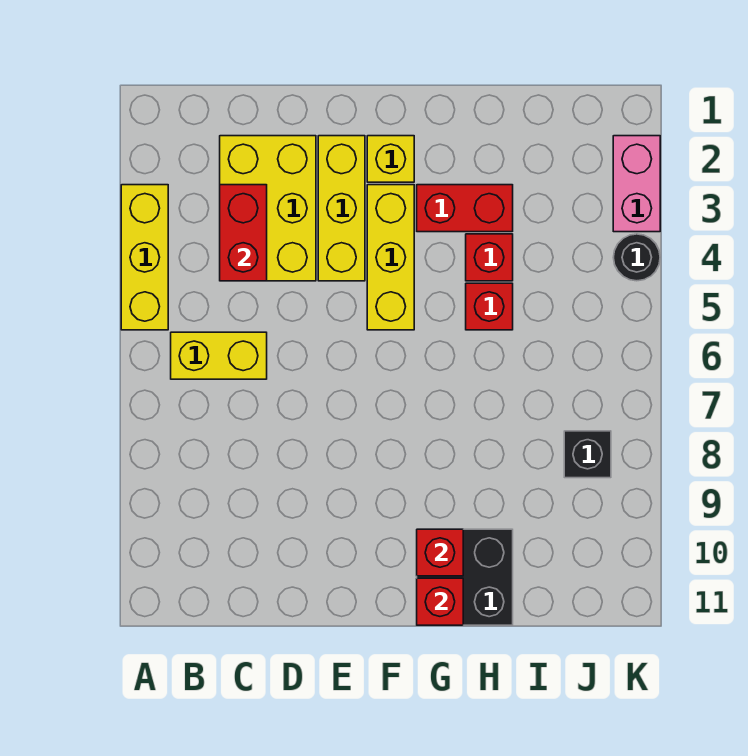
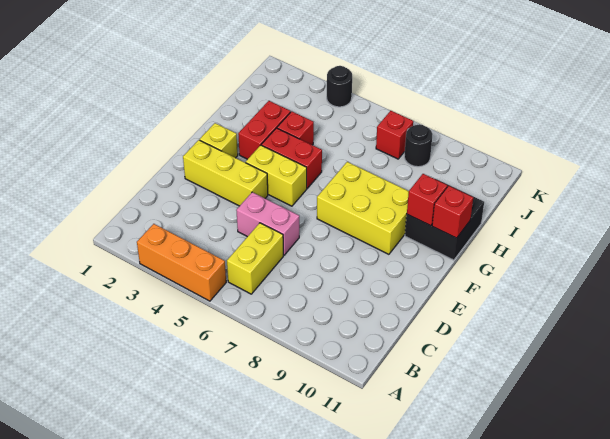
yellow 1x3 brick [121,185,168,330] -> orange 1x3 brick [137,224,226,301]
yellow 2x3 brick [220,136,316,281] -> yellow 2x3 brick moved to [317,162,409,254]
red 1x2 brick [220,185,267,281] -> red 1x2 brick moved to [261,128,322,188]
yellow 1x3 brick [367,185,414,330] -> yellow 1x2 brick [246,145,307,206]
red 1x1 brick [466,283,513,330] -> red 1x1 brick moved to [376,111,413,159]
black 1x1 brick [564,431,611,478] -> black 1x1 round brick [404,124,432,167]
pink 1x2 brick [613,136,660,232] -> pink 1x2 brick moved to [236,192,299,255]

